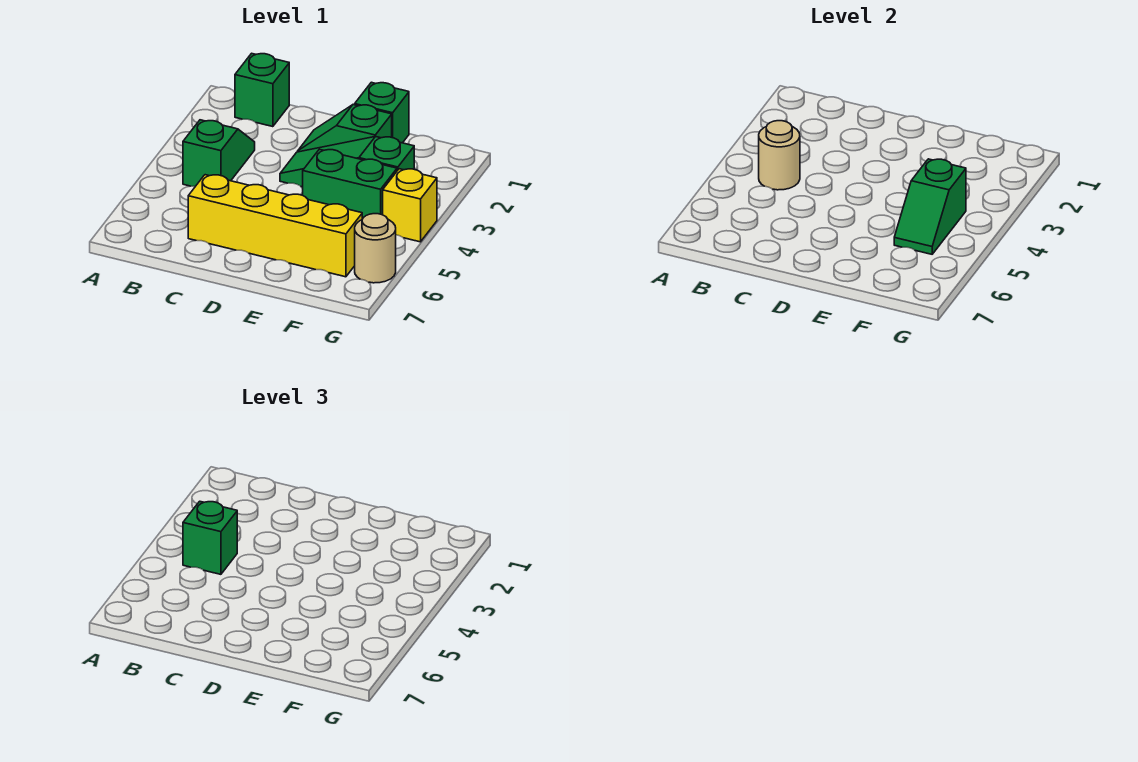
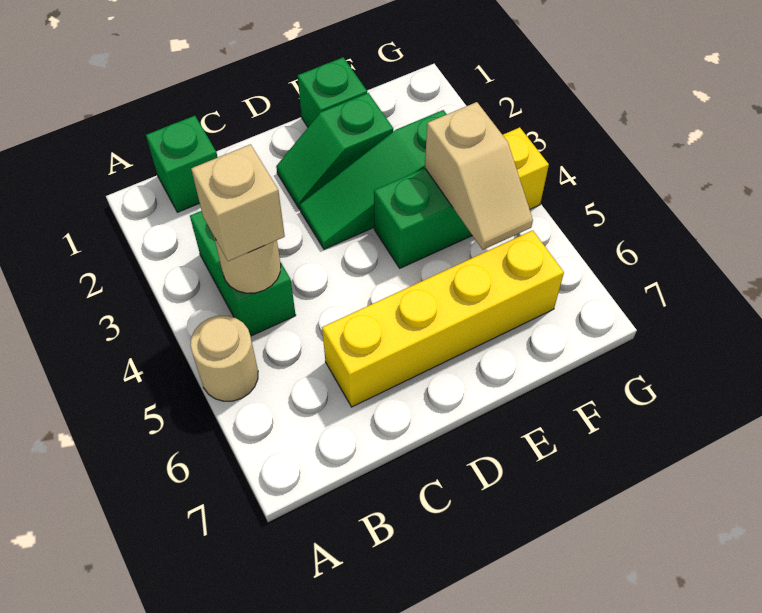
green 1x2 slope [183,120,255,186] -> green 1x2 brick [190,211,296,336]
green 1x1 brick [183,501,237,574] -> tan 1x1 brick [191,144,285,261]
green 1x2 slope [894,159,966,254] -> tan 1x2 slope [425,102,533,250]
tan 1x1 round brick [355,214,396,283] -> tan 1x1 round brick moved to [190,316,258,401]

